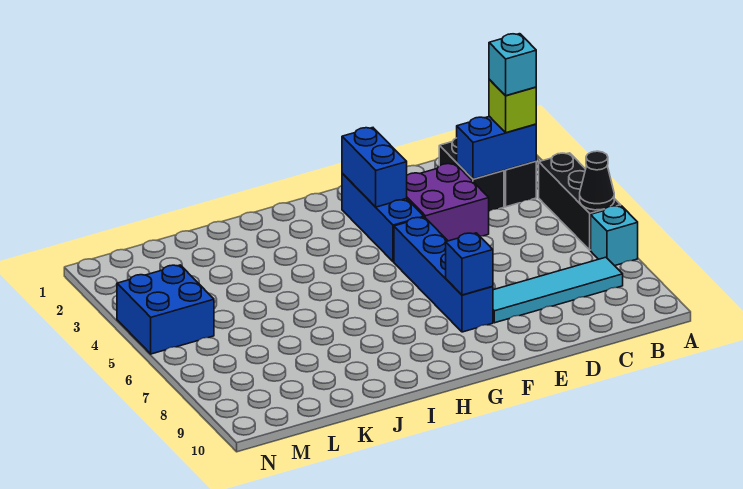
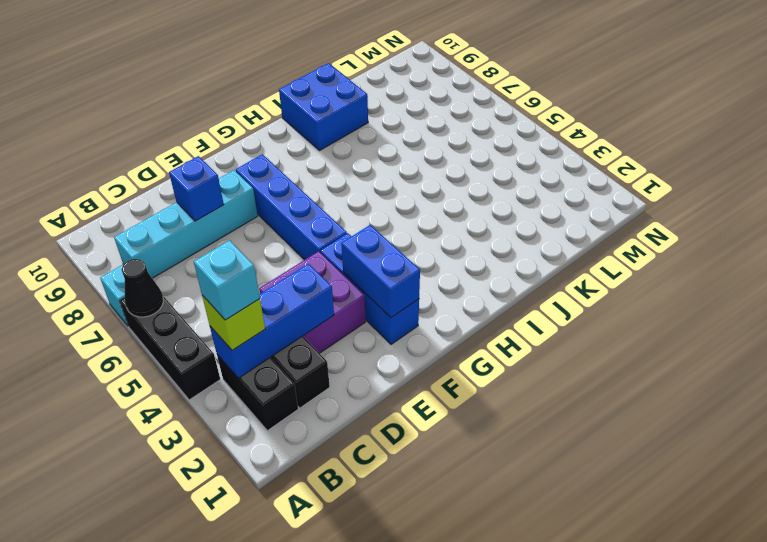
blue 1x2 brick [457,116,536,179] -> blue 1x3 brick [210,264,334,378]
cyan 1x4 tile [493,257,623,323] -> cyan 1x4 brick [114,170,258,278]
blue 1x1 brick [446,233,493,295] -> blue 1x1 brick moved to [169,156,224,221]
blue 2x2 brick [117,265,214,354] -> blue 2x2 brick moved to [279,63,368,151]

